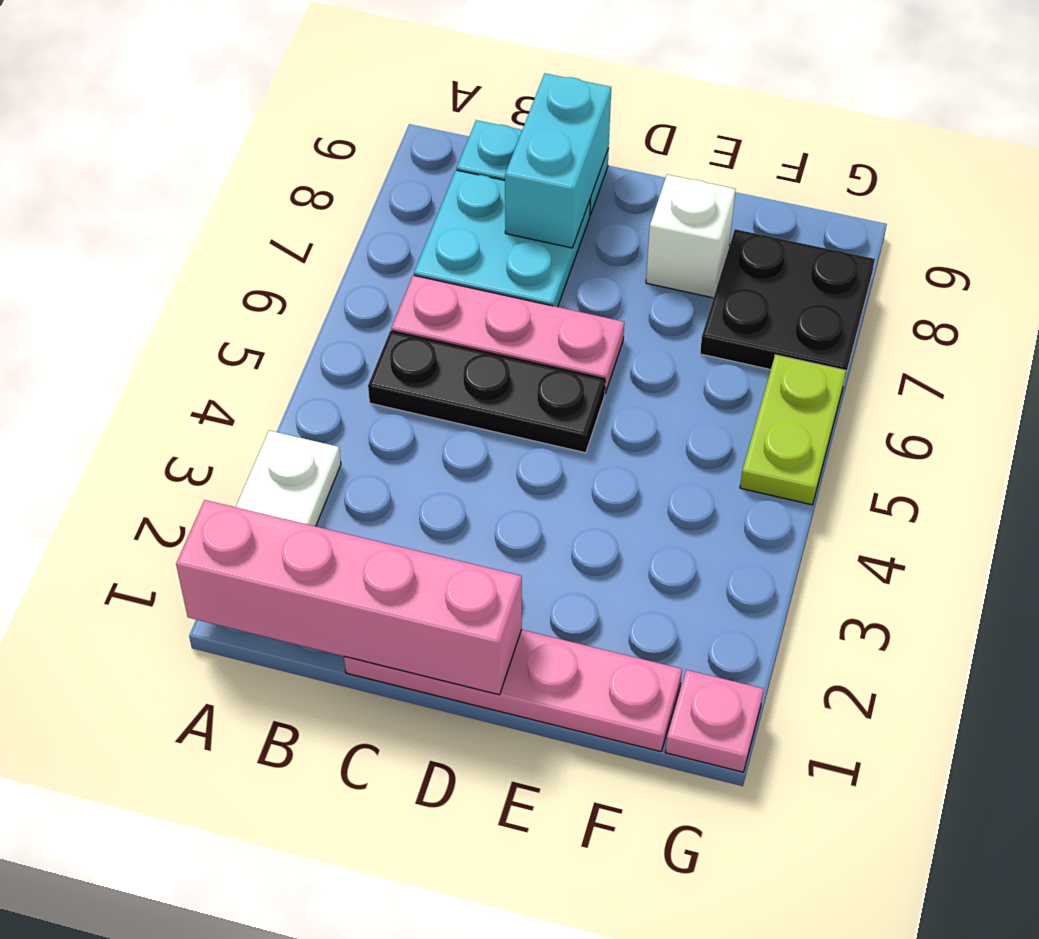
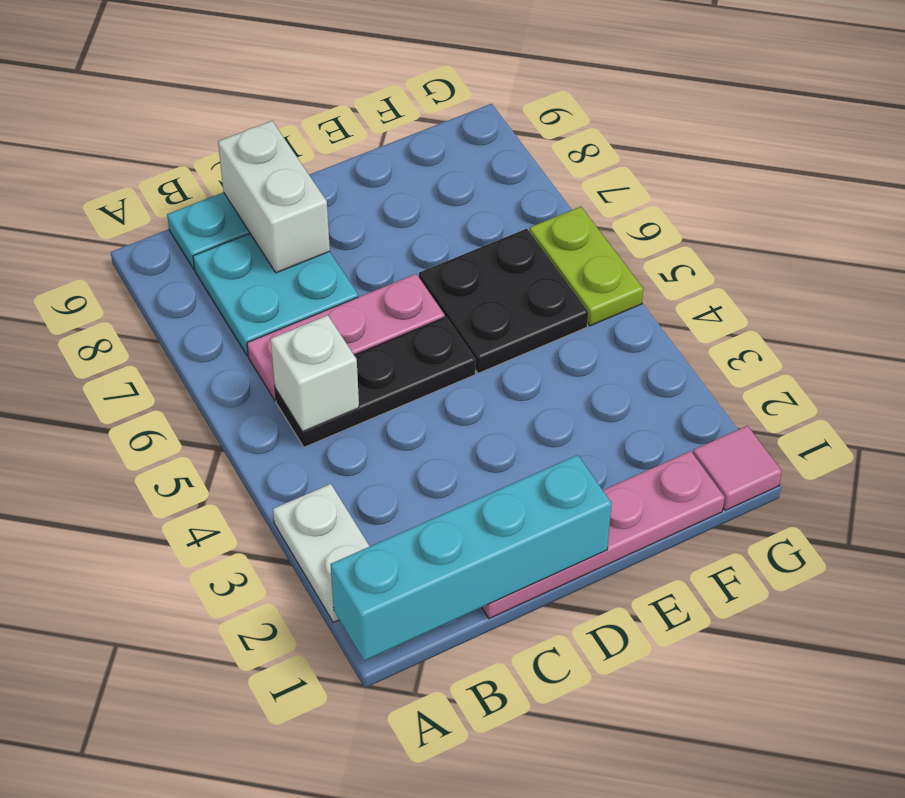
pink 1x4 brick [176,500,522,695] -> cyan 1x4 brick [330,455,612,661]
cyan 1x2 brick [505,73,611,248] -> white 1x2 brick [218,121,330,273]
white 1x1 brick [646,175,736,298] -> white 1x1 brick moved to [270,315,359,432]
black 2x2 plate [700,229,875,381] -> black 2x2 plate moved to [419,229,588,373]
pink 1x1 plate [665,670,764,772] -> pink 1x1 tile [693,426,782,510]

